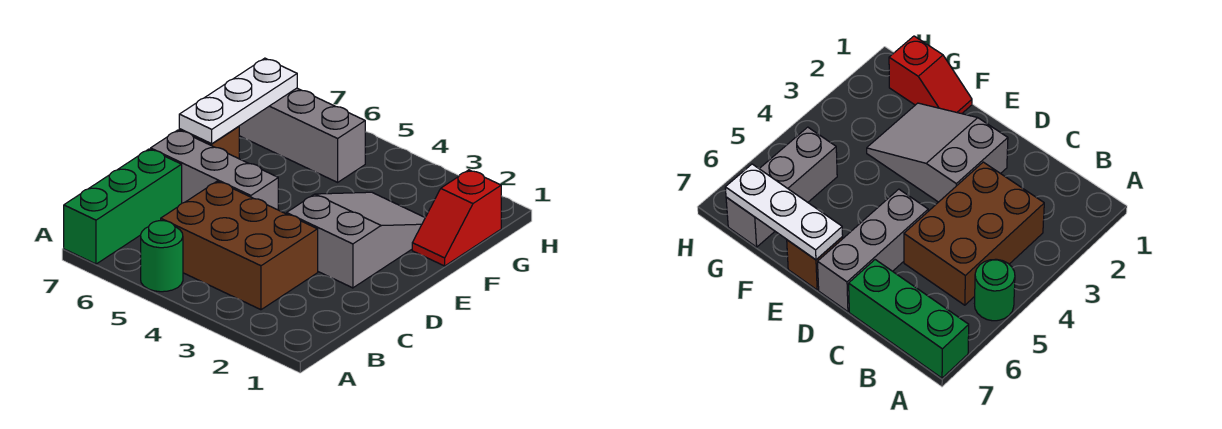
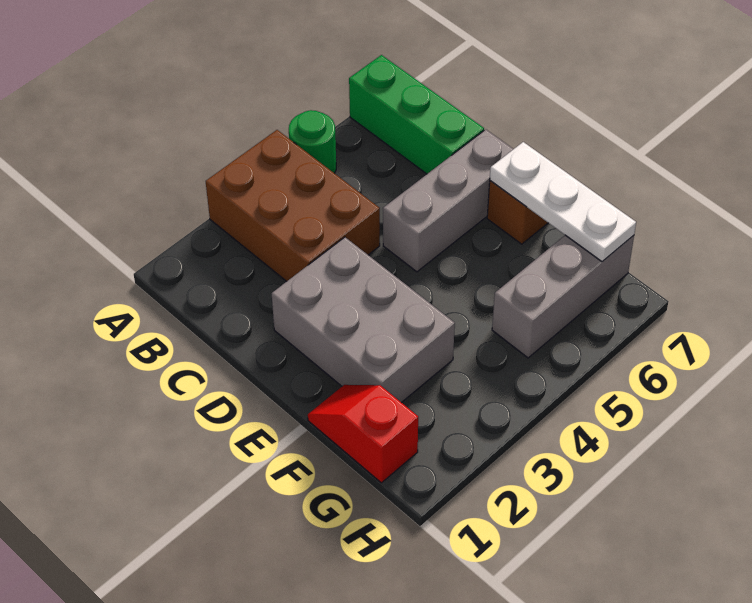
brown 2x3 brick [161,181,318,310] -> brown 2x3 brick turned to [206,130,380,281]
grey 2x3 slope [287,192,425,288] -> grey 2x3 brick [272,237,455,403]

